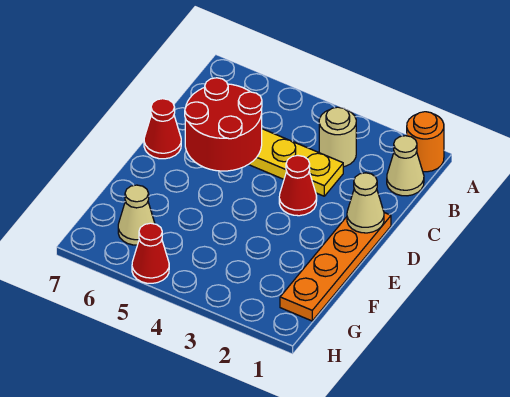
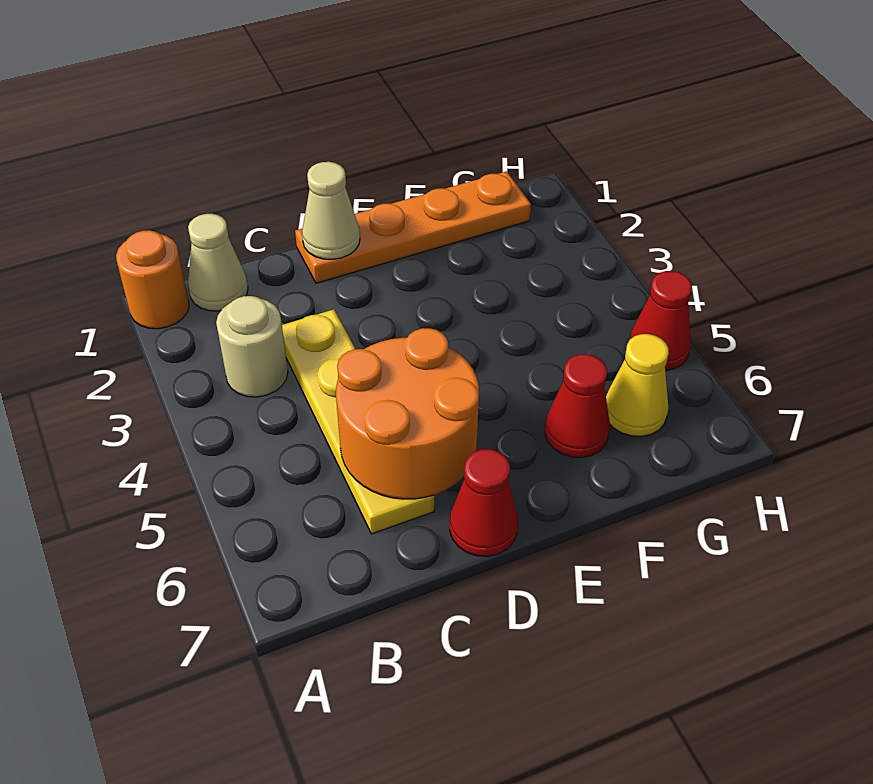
red 2x2 round brick [185,78,262,171] -> orange 2x2 round brick [336,328,479,499]
red 1x1 cone [279,156,317,216] -> red 1x1 cone moved to [545,354,610,458]
tan 1x1 cone [118,185,155,245] -> yellow 1x1 cone [606,334,669,437]

